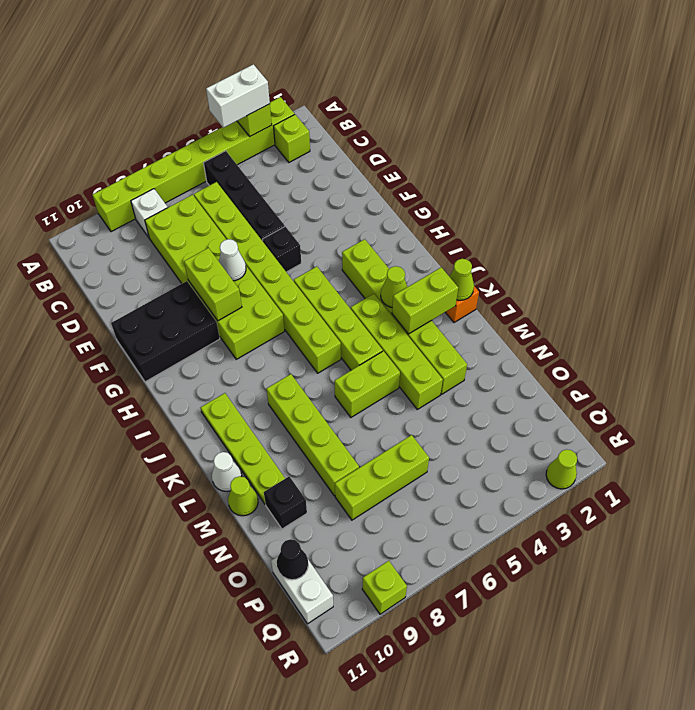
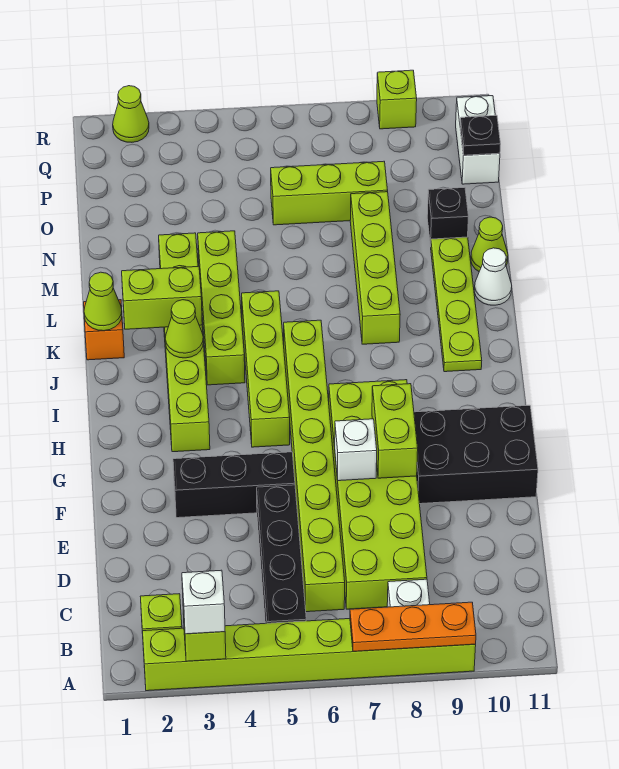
white 1x2 brick [206,64,270,128] -> white 1x1 brick [182,570,225,634]
none -> orange 1x3 plate [350,602,476,651]
black 1x1 brick [263,226,301,272] -> black 1x3 brick [173,452,295,518]
white 1x1 cone [219,239,246,281] -> white 1x1 brick [335,419,377,481]
lime 1x2 brick [335,351,400,417] -> none
black 1x1 cone [277,539,308,580] -> black 1x1 plate [460,115,501,155]

